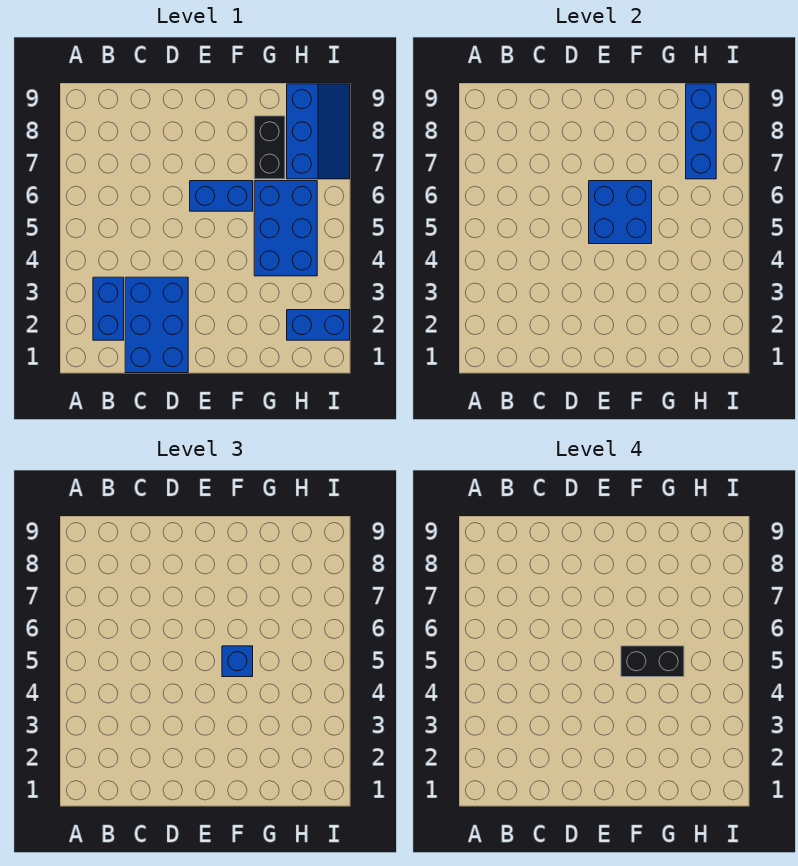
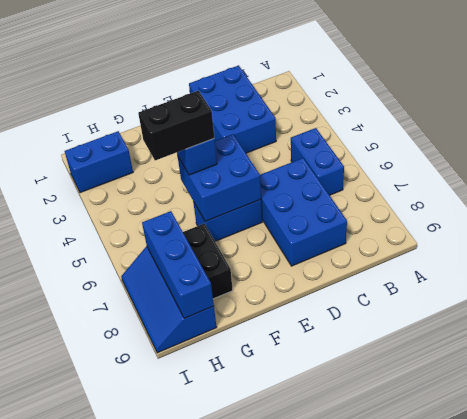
blue 1x2 brick [93,277,124,340] -> blue 1x2 brick moved to [291,128,344,195]
blue 2x3 brick [254,181,317,276] -> blue 2x3 brick moved to [260,158,347,266]

